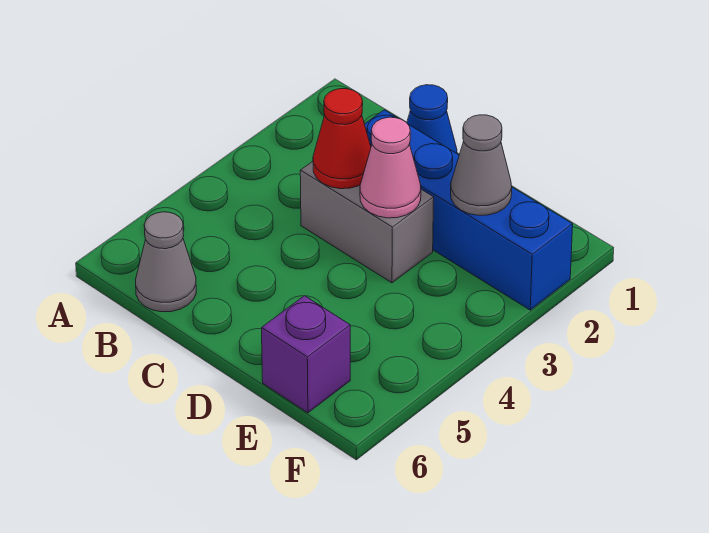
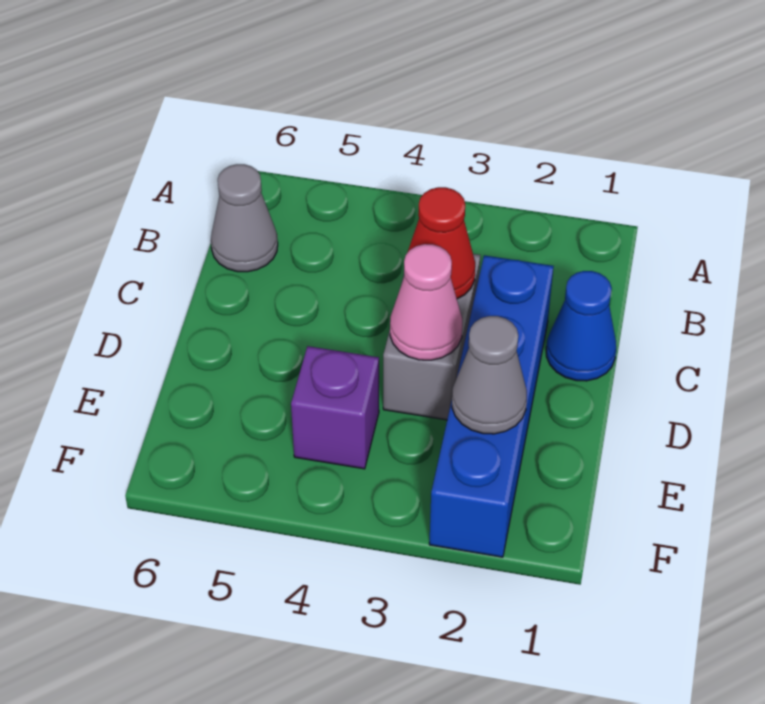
purple 1x1 brick [262,296,350,413] -> purple 1x1 brick moved to [291,346,379,469]

